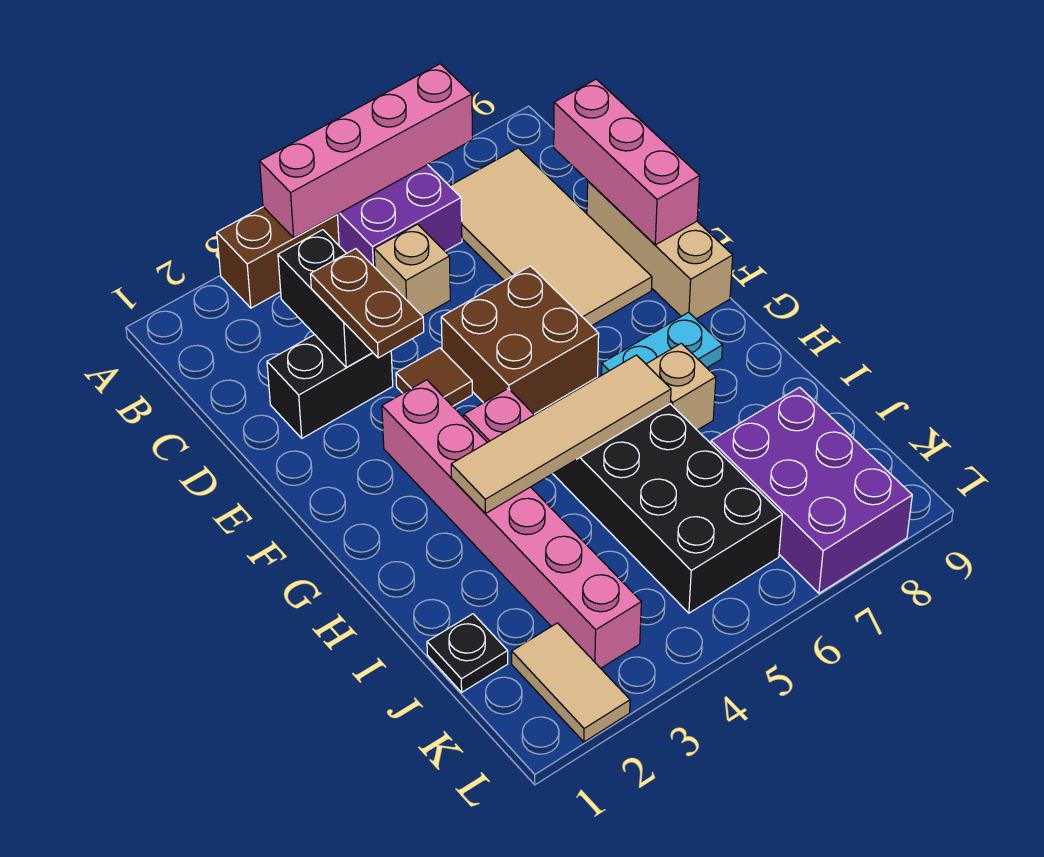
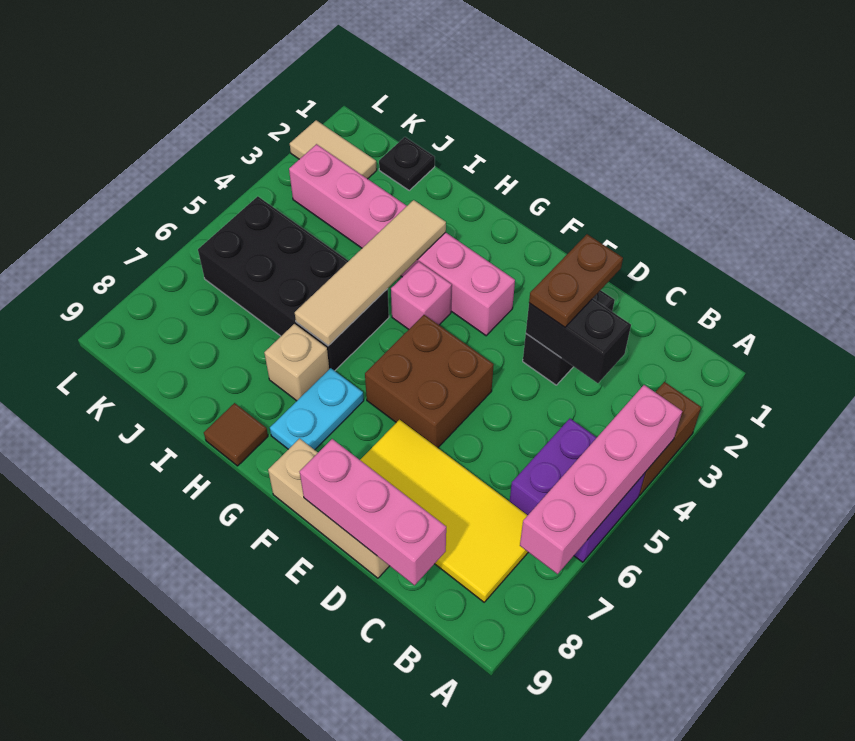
tan 2x4 tile [450,148,652,326] -> yellow 2x4 tile [360,420,528,602]
tan 1x1 brick [374,224,450,316] -> none
brown 1x2 plate [310,249,424,358] -> brown 1x2 plate turned to [529,234,623,327]
brown 1x1 tile [396,348,472,406] -> brown 1x1 tile moved to [204,403,268,466]
purple 2x3 brick [711,387,912,593] -> none

